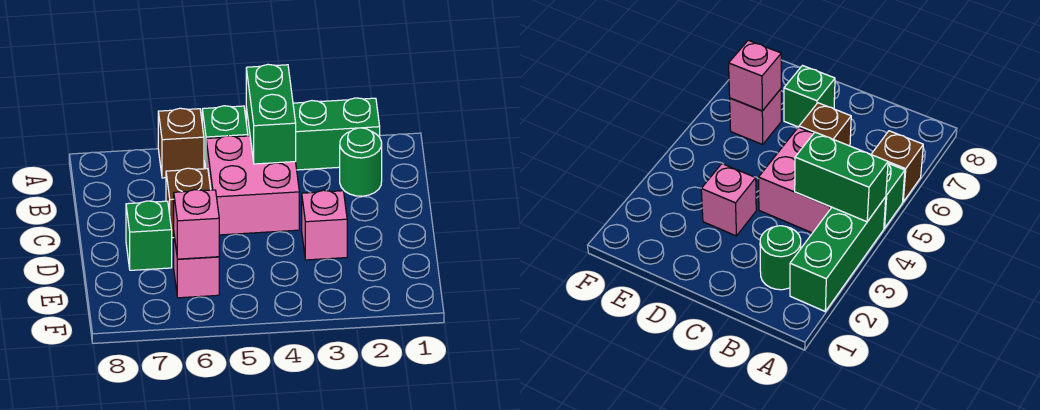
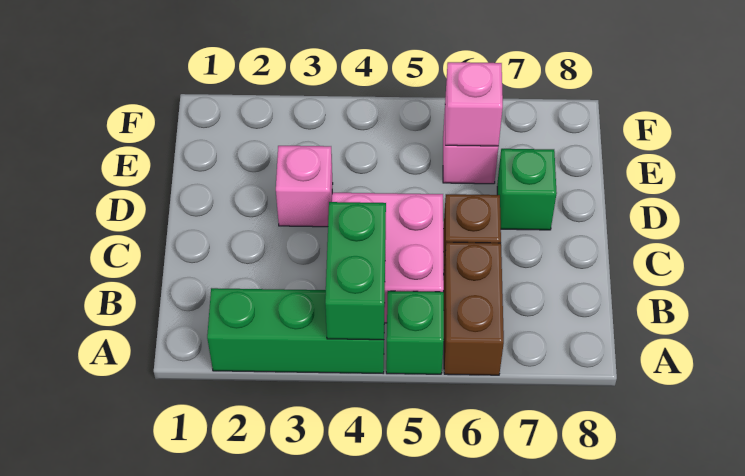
brown 1x1 brick [158,108,204,178] -> brown 1x2 brick [444,242,504,375]
green 1x1 round brick [340,128,382,196] -> none

